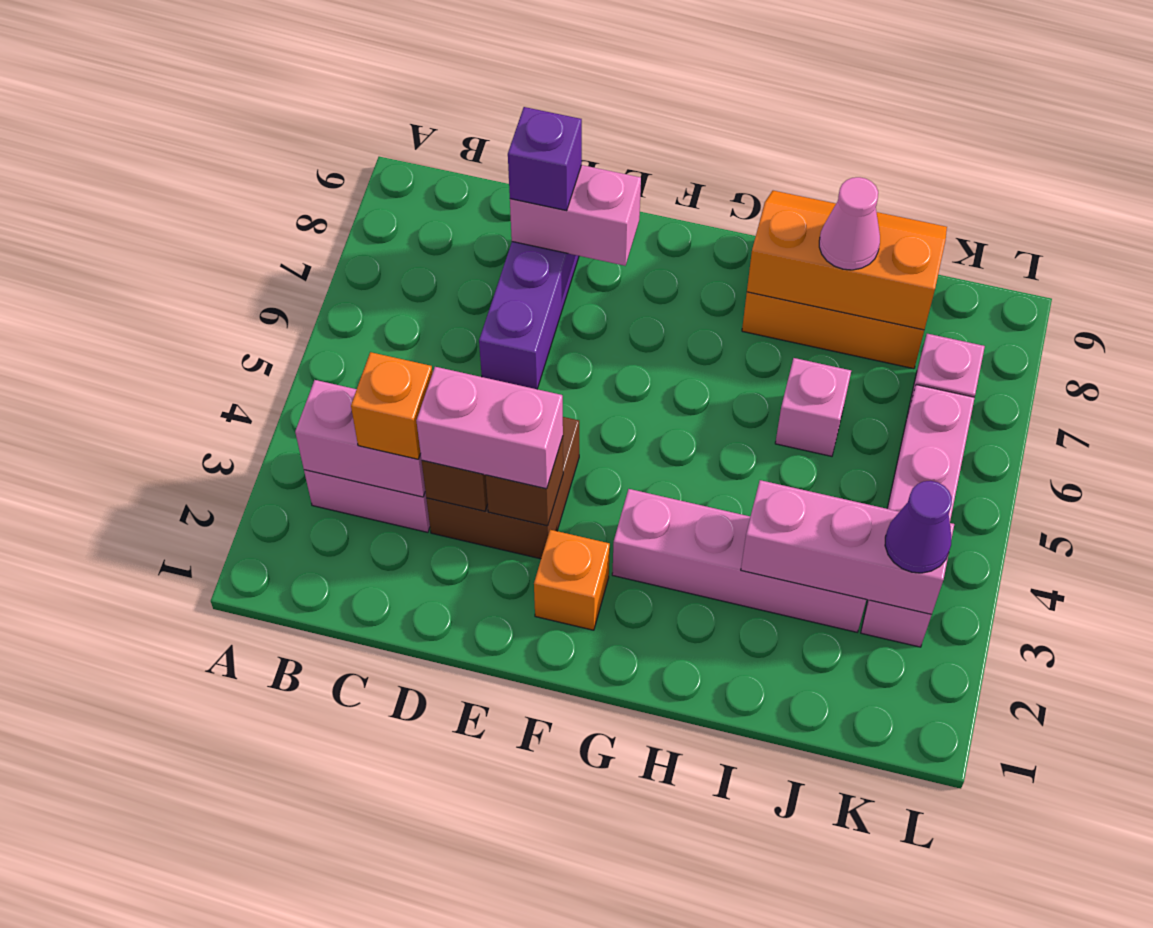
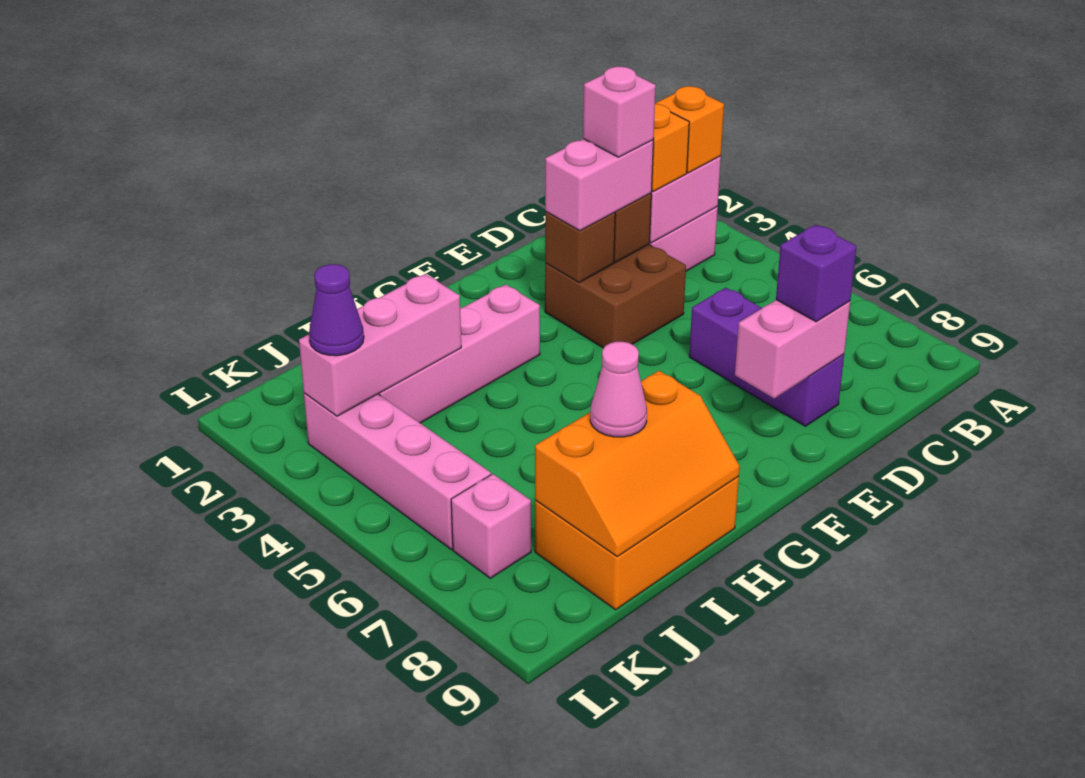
orange 1x1 brick [534,530,610,630] -> orange 1x1 brick moved to [656,86,724,173]
pink 1x1 brick [775,358,851,456] -> pink 1x1 brick moved to [583,67,656,157]

